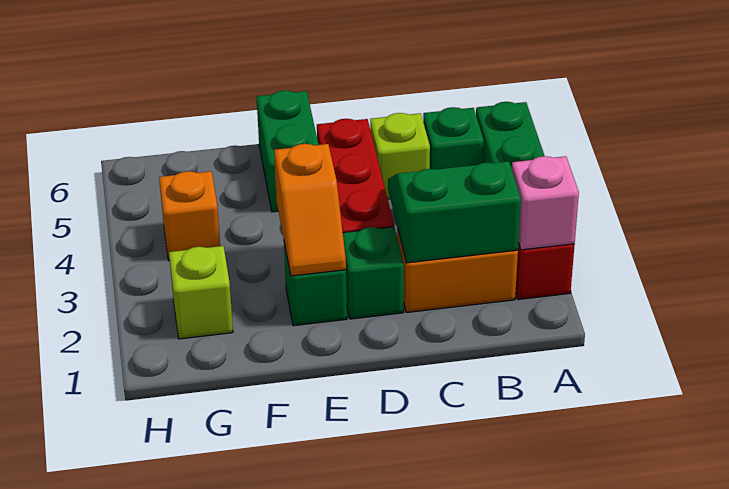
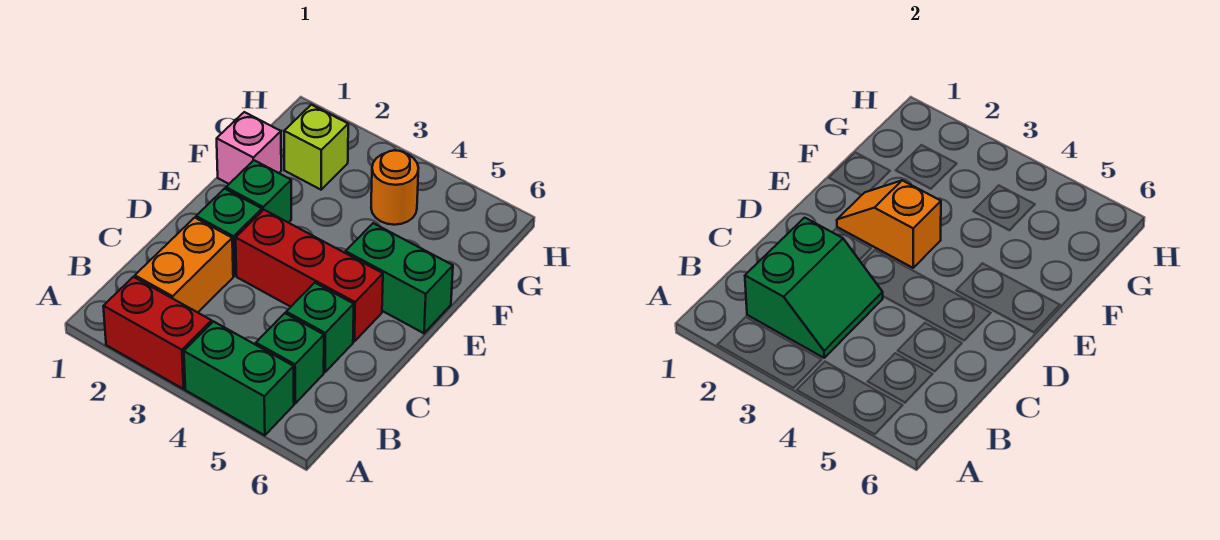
pink 1x1 brick [512,156,579,250] -> pink 1x1 brick moved to [217,112,281,184]
lime 1x1 brick [370,113,430,199] -> green 1x1 brick [286,283,354,372]
orange 1x1 brick [159,171,220,261] -> orange 1x1 round brick [371,150,418,225]

